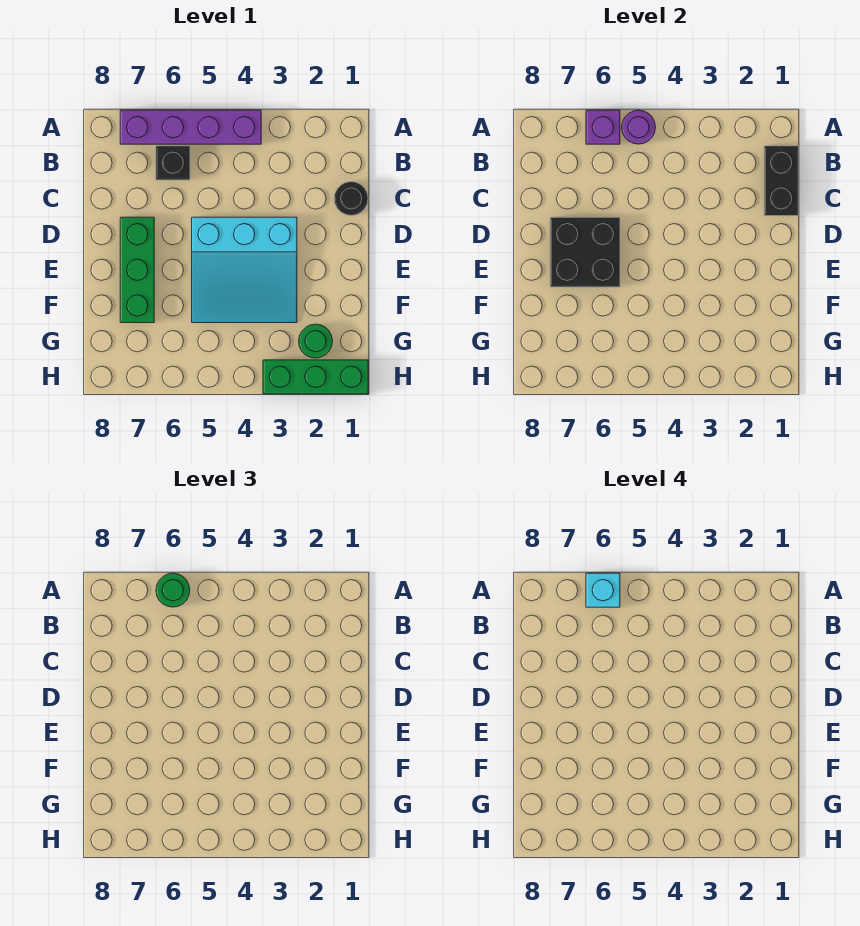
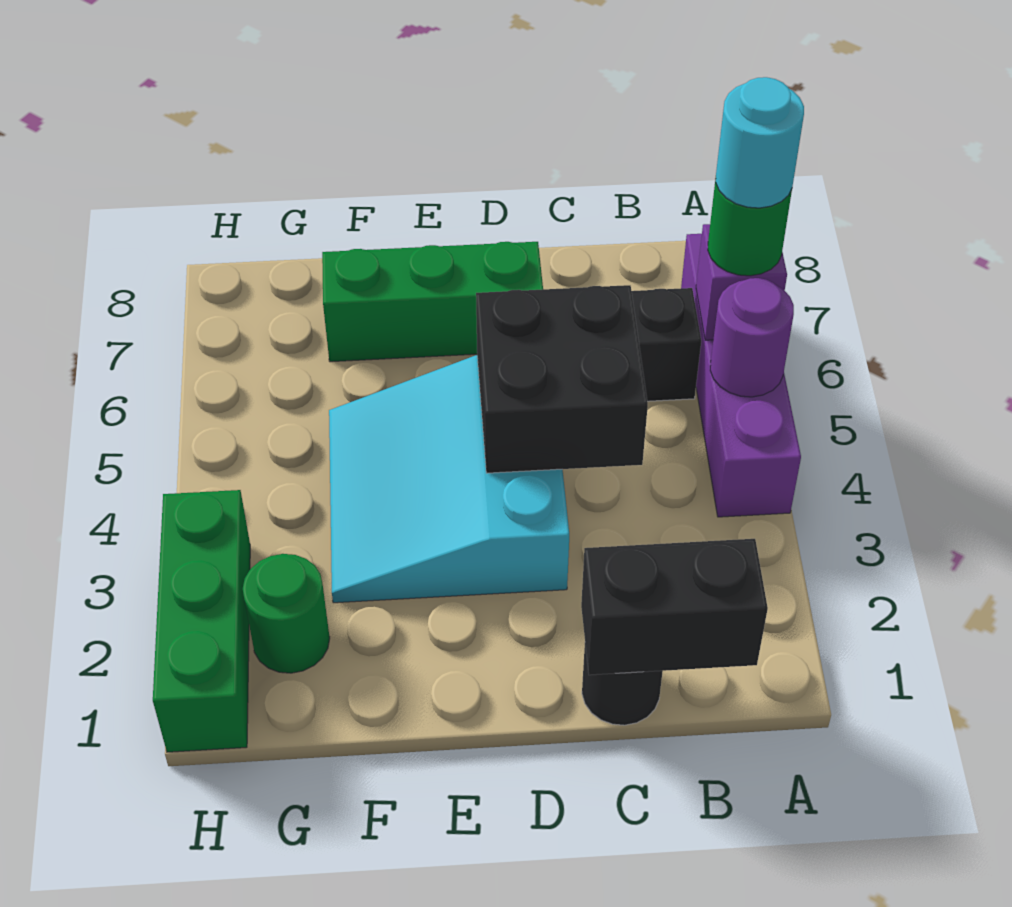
cyan 1x1 brick [586,573,620,607] -> cyan 1x1 round brick [716,77,804,208]
black 2x2 brick [550,217,620,287] -> black 2x2 brick moved to [476,285,648,473]

